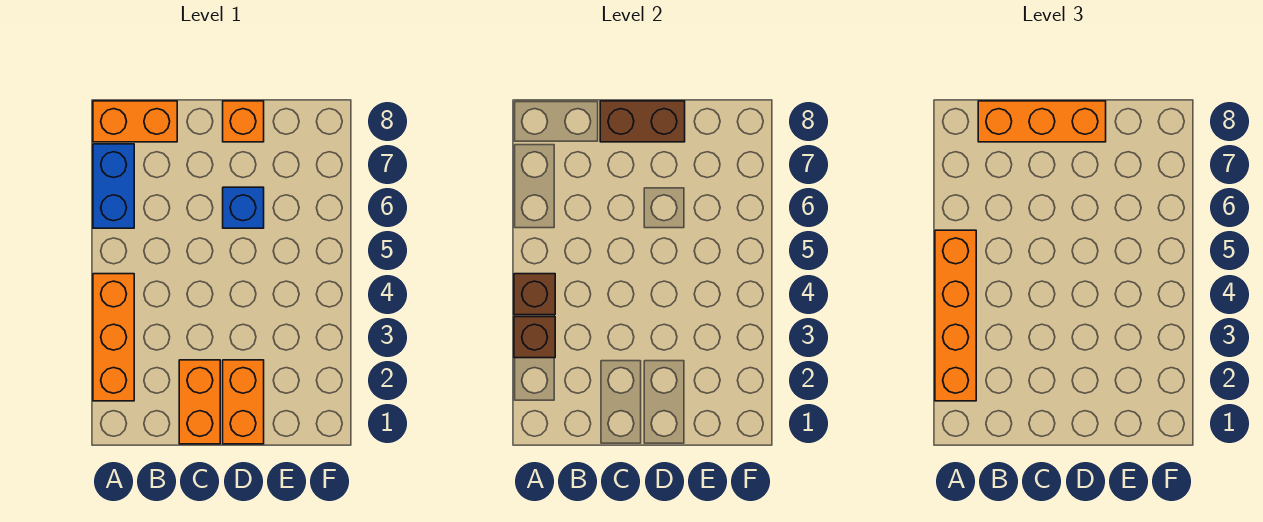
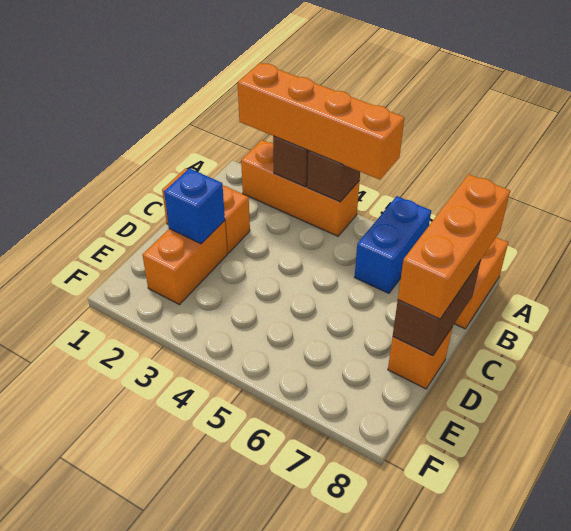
blue 1x2 brick [93,144,134,228] -> blue 1x2 brick turned to [354,196,431,293]
orange 1x2 brick [223,360,264,444] -> orange 1x2 brick turned to [143,221,227,305]
blue 1x1 brick [223,187,264,228] -> blue 1x1 brick moved to [164,168,225,244]

